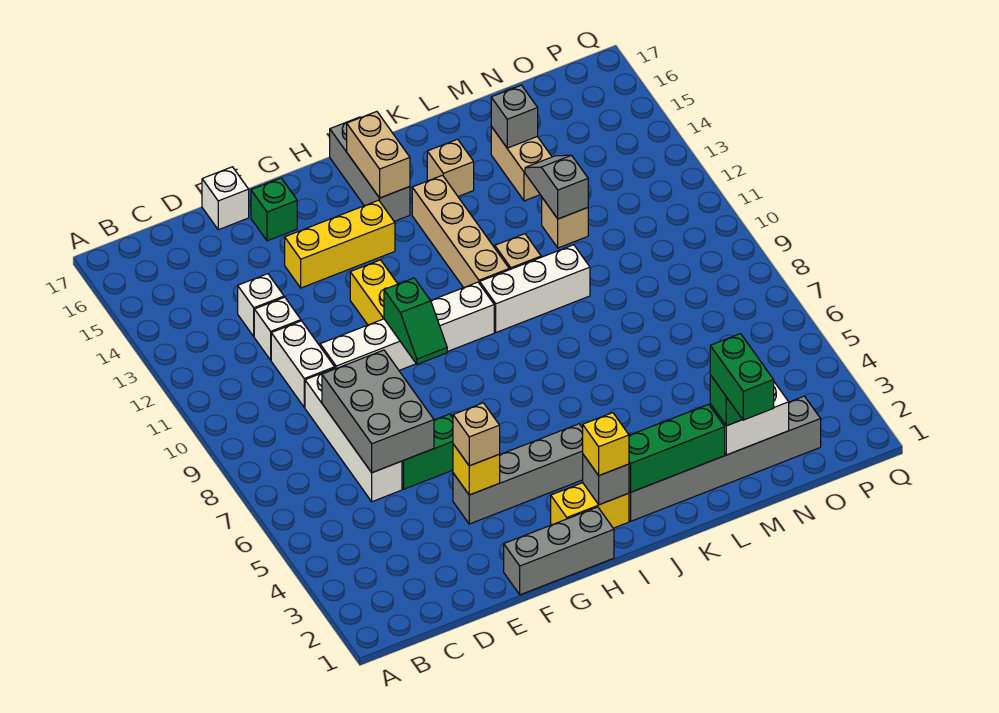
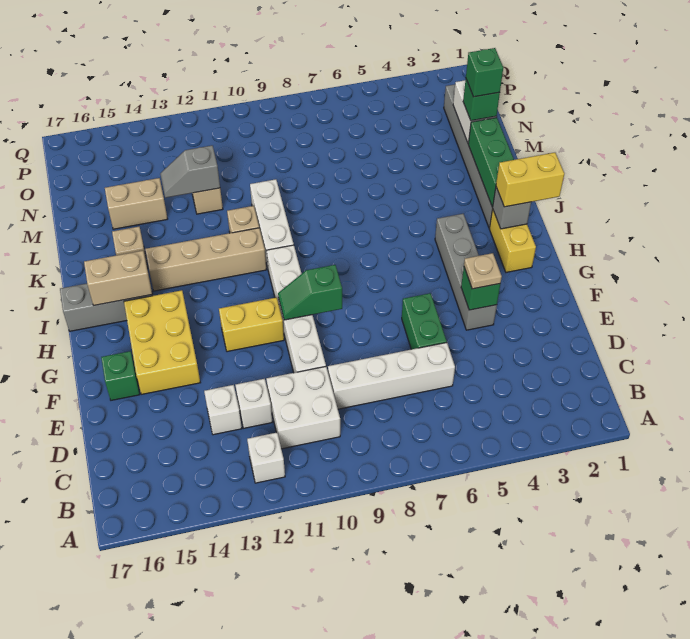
grey 2x3 brick [322,350,434,473] -> none
white 1x2 brick [271,321,335,407] -> white 2x2 brick [266,367,340,449]
white 1x1 brick [202,167,249,230] -> white 1x1 brick moved to [247,433,285,483]
grey 1x3 brick [504,507,614,595] -> none
yellow 1x1 brick [453,444,500,495] -> green 1x1 brick [461,268,500,310]
tan 1x1 brick [453,403,500,466] -> tan 1x1 plate [464,253,502,289]
yellow 1x3 brick [285,200,395,288] -> yellow 2x3 brick [124,290,200,394]
green 1x2 slope [384,278,447,364] -> green 1x2 slope turned to [278,265,342,320]
yellow 1x1 brick [583,413,629,476] -> yellow 1x2 brick [496,153,564,207]
green 1x2 brick [710,334,774,420] -> green 1x1 brick [466,48,503,97]
grey 1x1 brick [491,85,538,148] -> none

